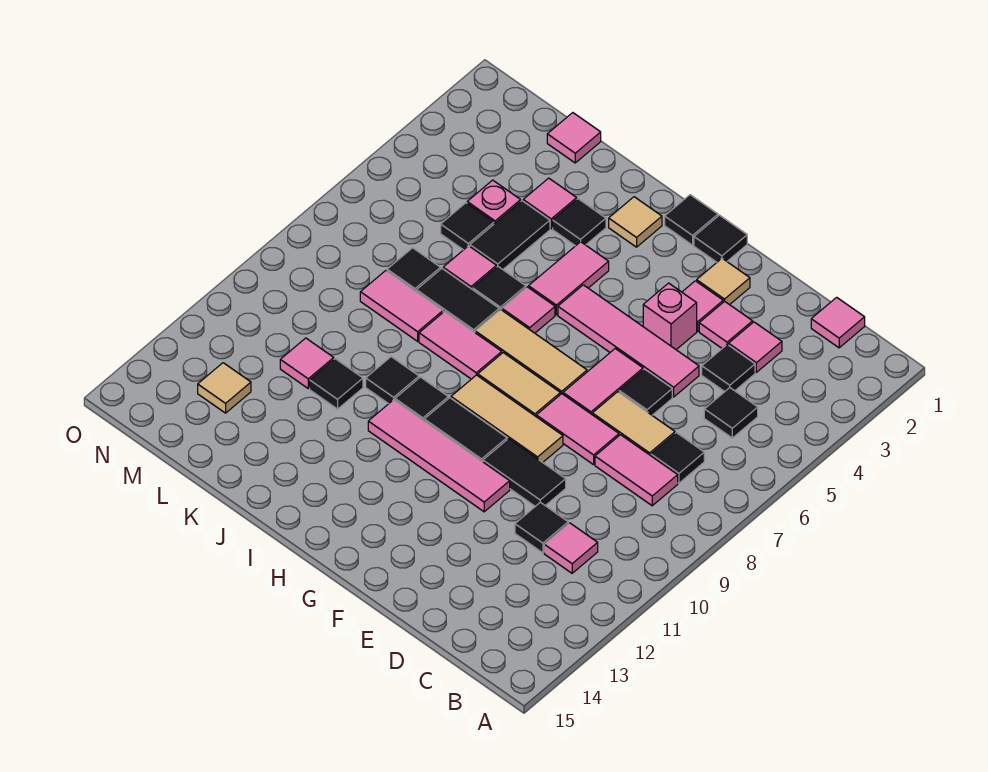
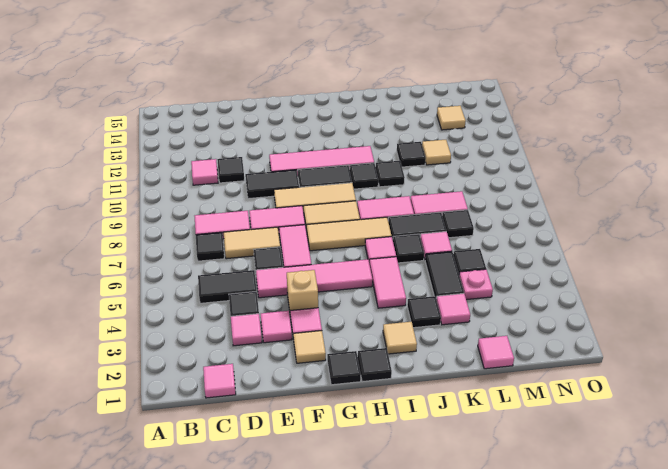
black 1x1 tile [704,388,758,438] -> black 1x2 tile [198,270,257,303]
pink 1x1 brick [643,283,697,350] -> tan 1x1 brick [287,270,318,311]
pink 1x1 tile [280,338,334,388] -> tan 1x1 tile [422,140,451,165]

